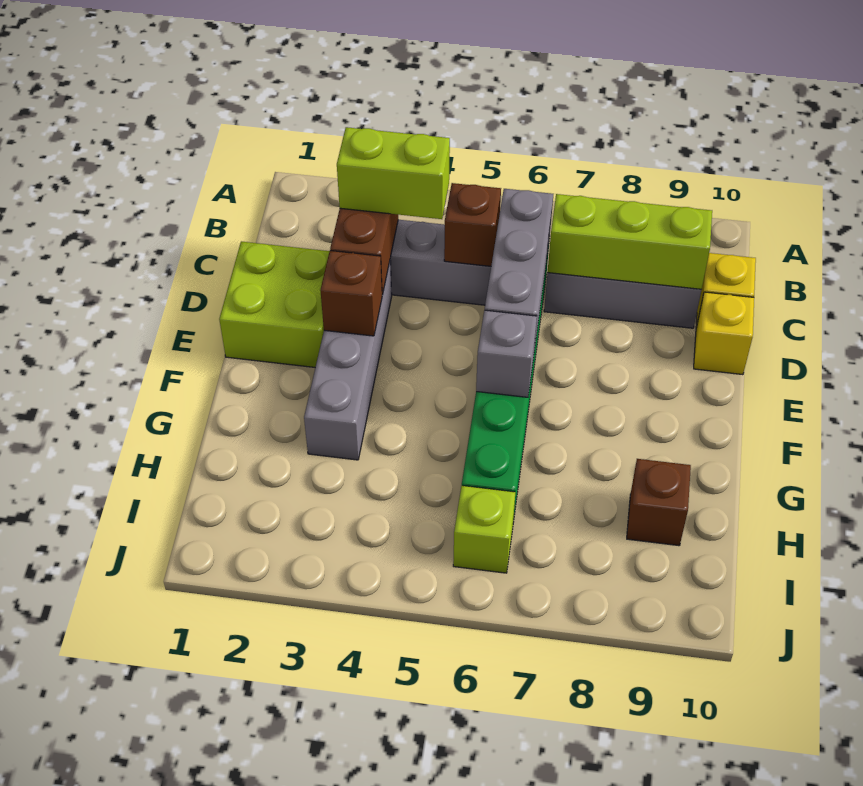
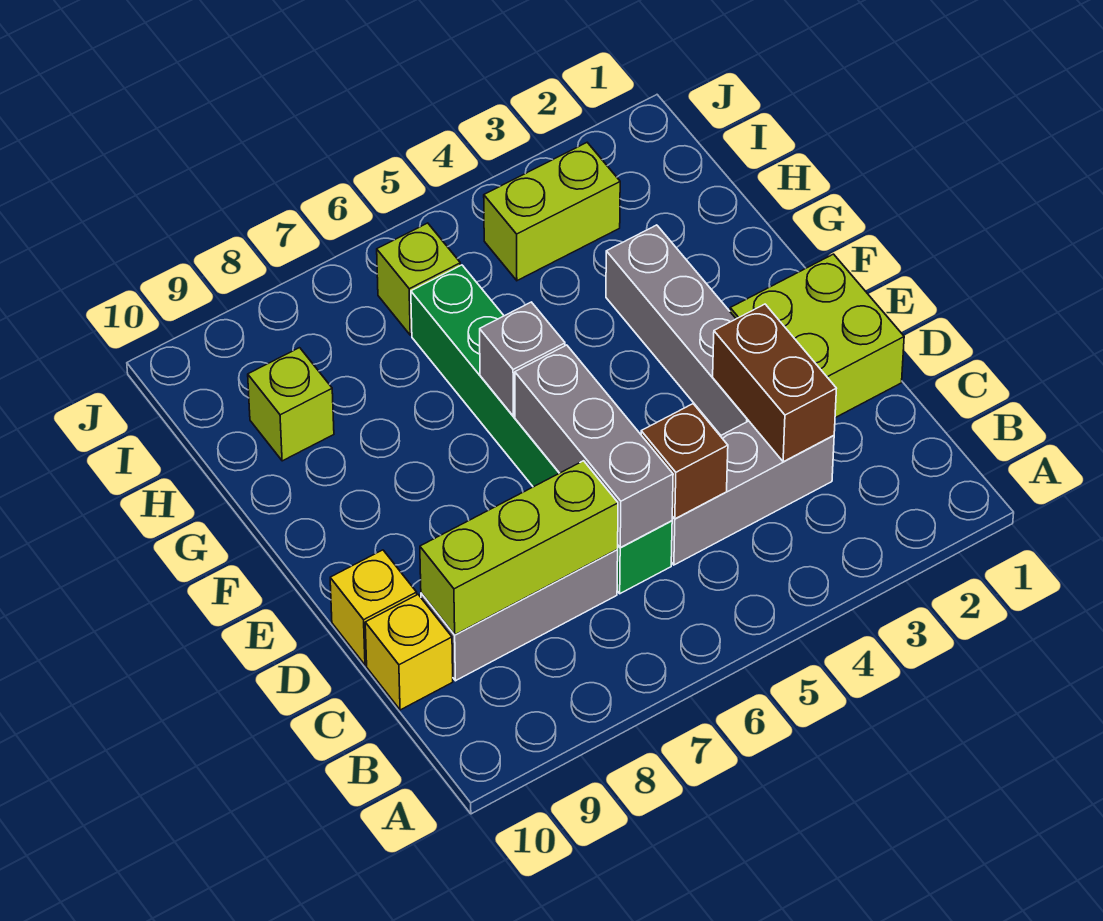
lime 1x2 brick [337,127,450,219] -> lime 1x2 brick moved to [484,143,620,281]
brown 1x1 brick [320,251,382,336] -> none
brown 1x1 brick [627,459,691,546] -> lime 1x1 brick [248,348,334,461]

